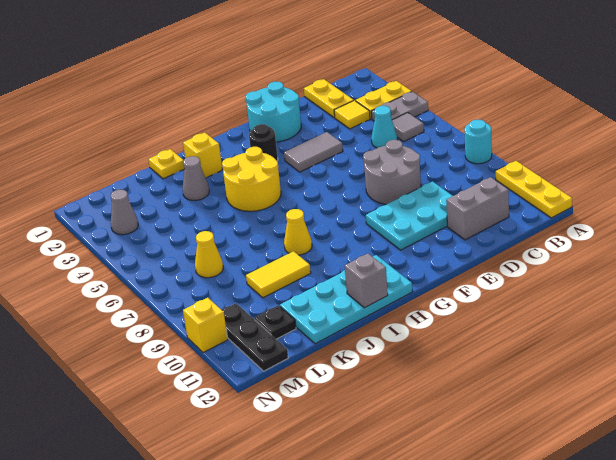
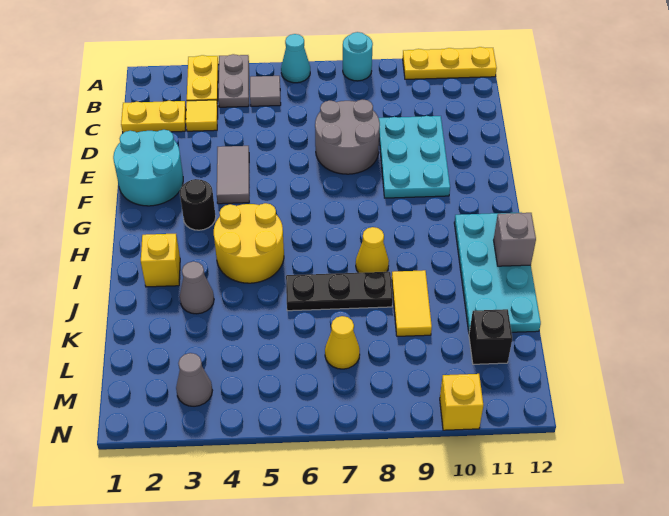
cyan 1x1 cone [371,106,397,148] -> cyan 1x1 cone moved to [281,34,310,83]
grey 1x2 brick [446,177,509,240] -> none
yellow 1x1 plate [148,149,185,179] -> none
black 1x1 plate [254,305,296,339] -> black 1x1 brick [469,309,512,364]
black 1x3 plate [222,303,288,371] -> black 1x3 plate moved to [286,272,393,311]

